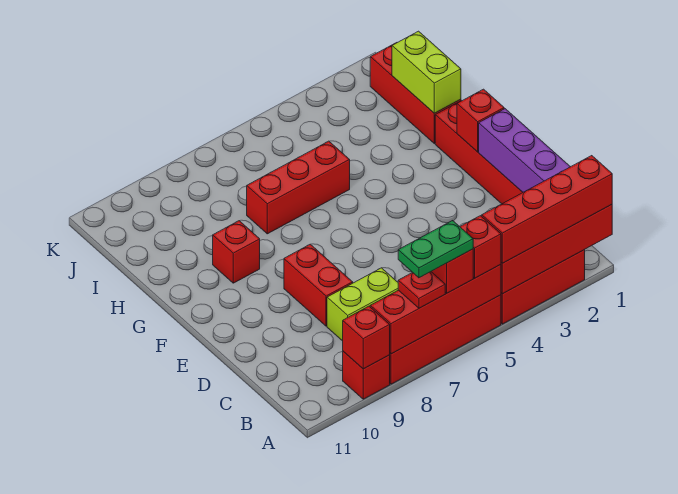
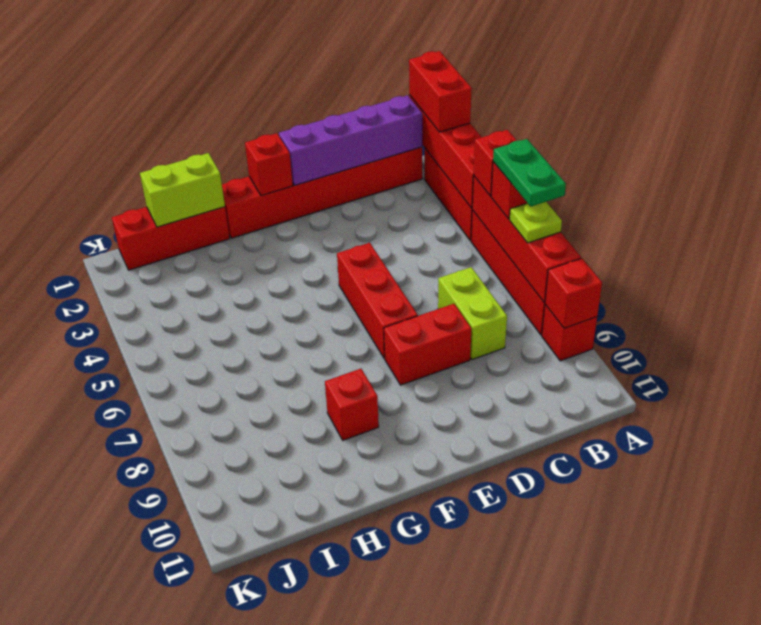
red 1x4 brick [482,156,612,263] -> red 1x2 brick [409,51,472,132]
red 1x1 plate [398,272,445,308] -> lime 1x1 plate [510,202,562,243]
red 1x3 brick [247,141,350,234] -> red 1x3 brick moved to [337,243,418,358]

